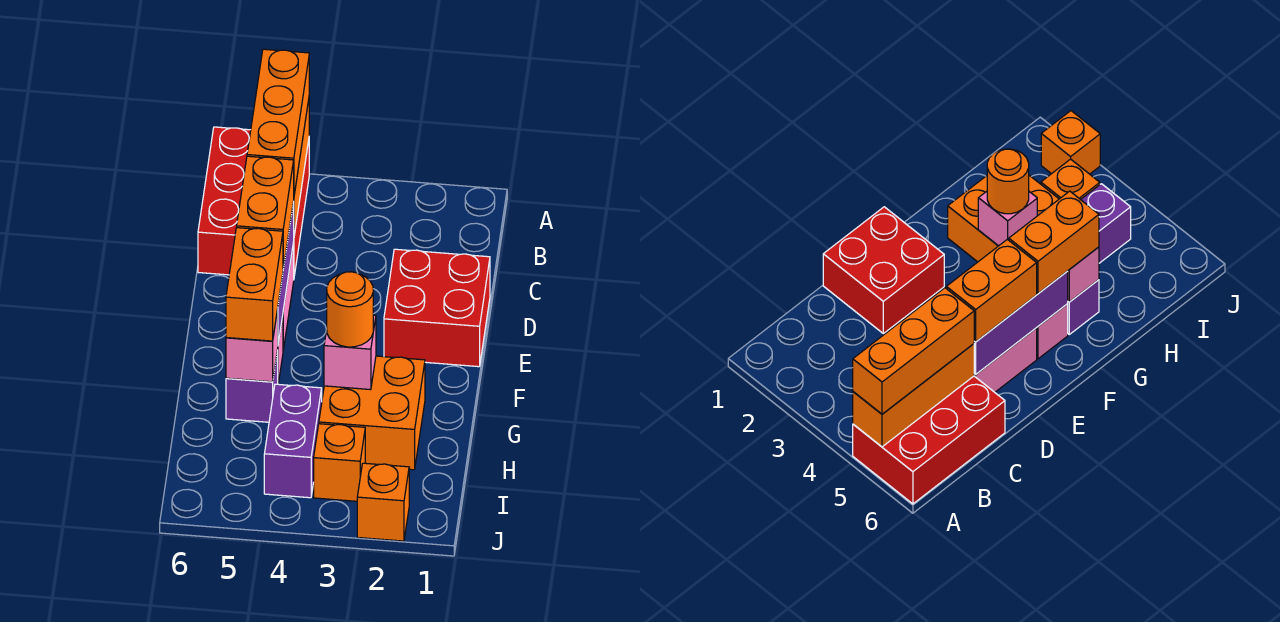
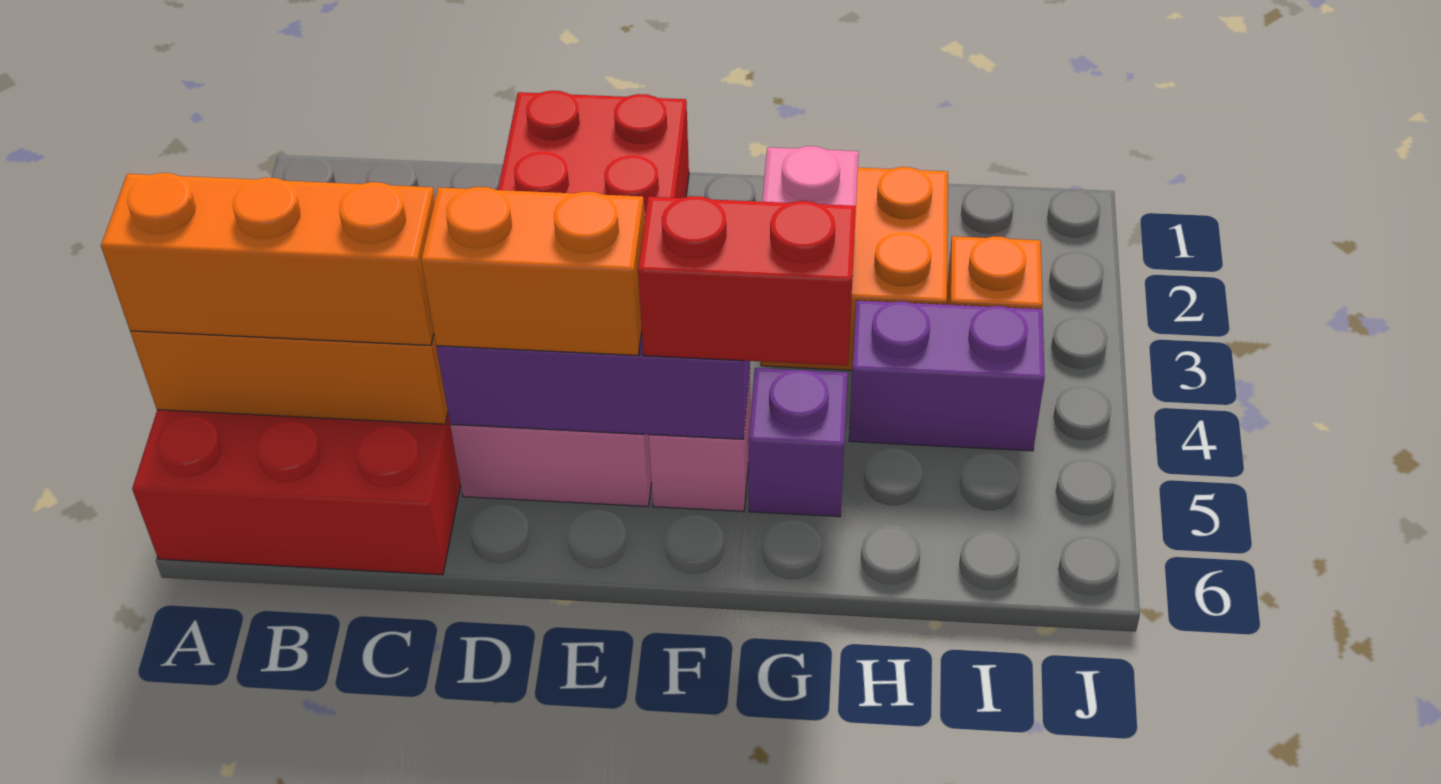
orange 1x2 brick [226,228,283,341] -> red 1x2 brick [638,196,856,366]
orange 1x1 round brick [326,272,373,347] -> none
pink 1x1 brick [226,310,278,382] -> none
orange 1x1 brick [357,463,409,541] -> none

